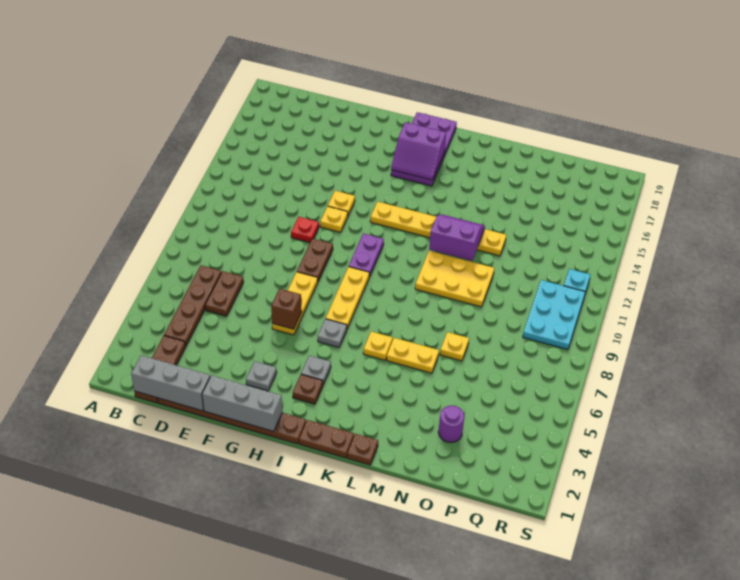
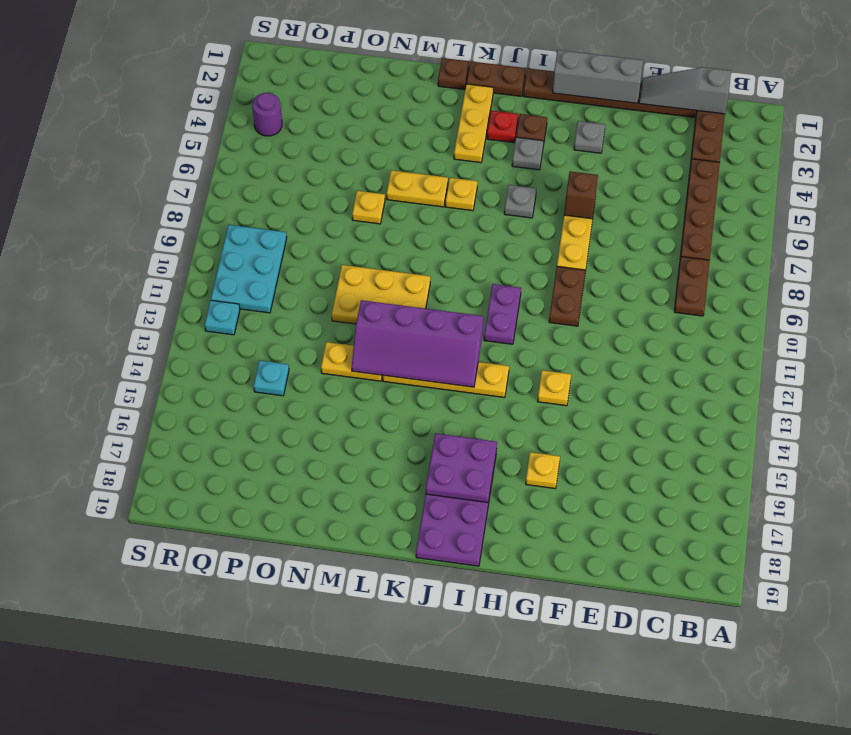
grey 1x3 brick [131,355,210,411] -> grey 1x3 slope [639,67,731,114]
brown 1x2 plate [205,271,244,316] -> brown 1x2 plate moved to [674,257,710,316]
red 1x1 plate [291,217,319,243] -> red 1x1 plate moved to [487,110,518,143]
yellow 1x1 plate [320,206,348,232] -> yellow 1x1 plate moved to [526,452,560,489]
yellow 1x3 plate [326,267,369,328] -> yellow 1x3 plate moved to [454,84,493,163]
purple 2x2 slope [391,122,446,180] -> purple 2x2 plate [426,433,497,503]
purple 2x2 slope [429,215,485,261] -> purple 2x4 slope [352,300,483,387]
purple 1x1 round brick [438,406,464,443] -> purple 1x1 round brick moved to [252,93,282,136]
none -> cyan 1x1 plate [254,361,289,396]

